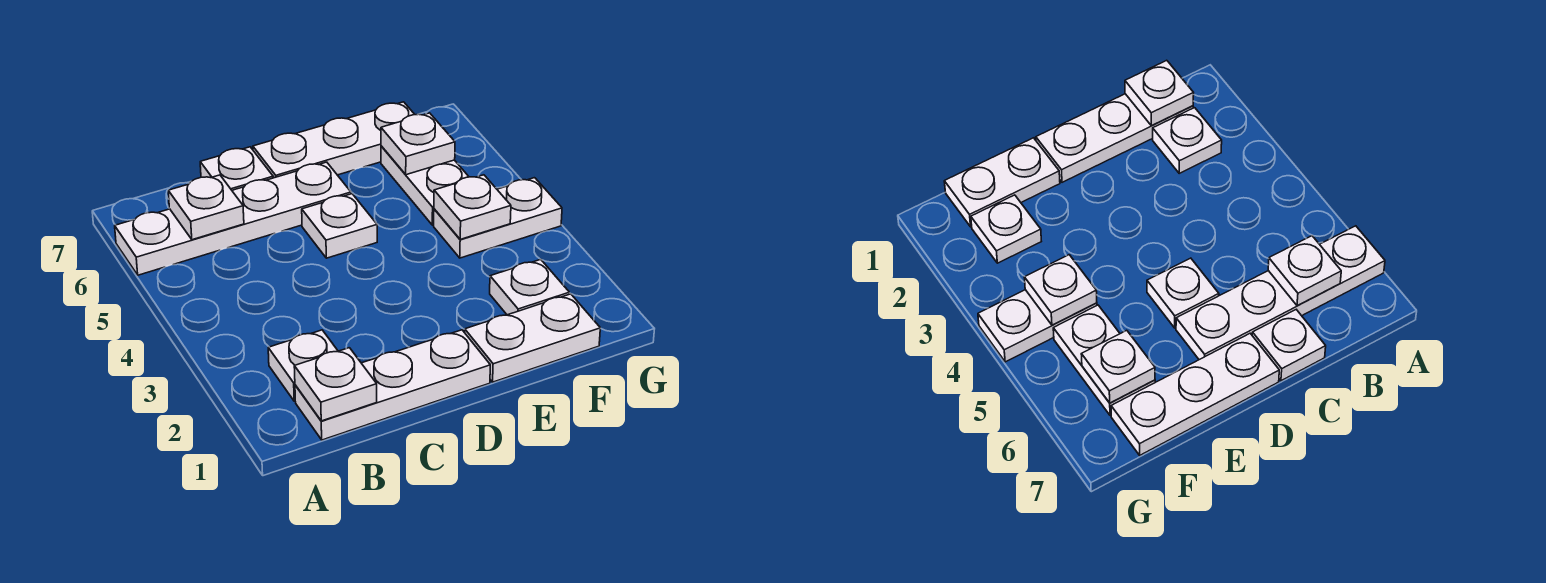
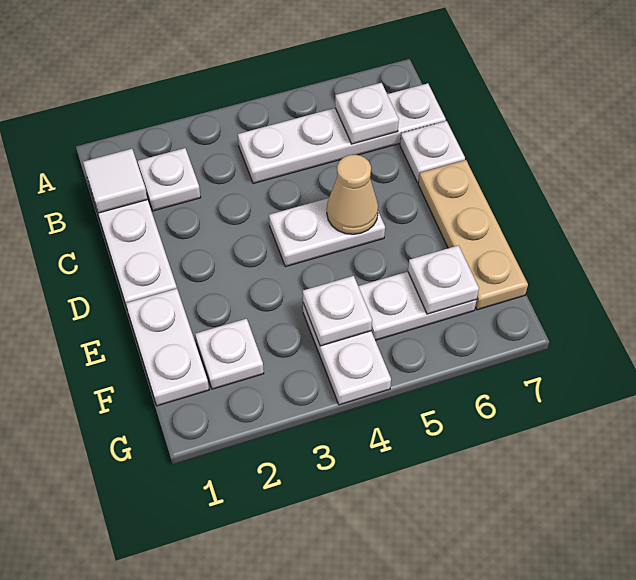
white 1x4 plate [115,162,351,275] -> white 1x4 plate turned to [238,83,446,184]
white 1x1 plate [294,348,377,421] -> white 1x1 tile [83,149,148,213]
white 1x1 plate [302,194,377,258] -> white 1x2 plate [269,198,385,267]
none -> tan 1x1 cone [327,154,378,234]
white 1x3 plate [253,102,415,178] -> tan 1x3 plate [418,160,528,310]

